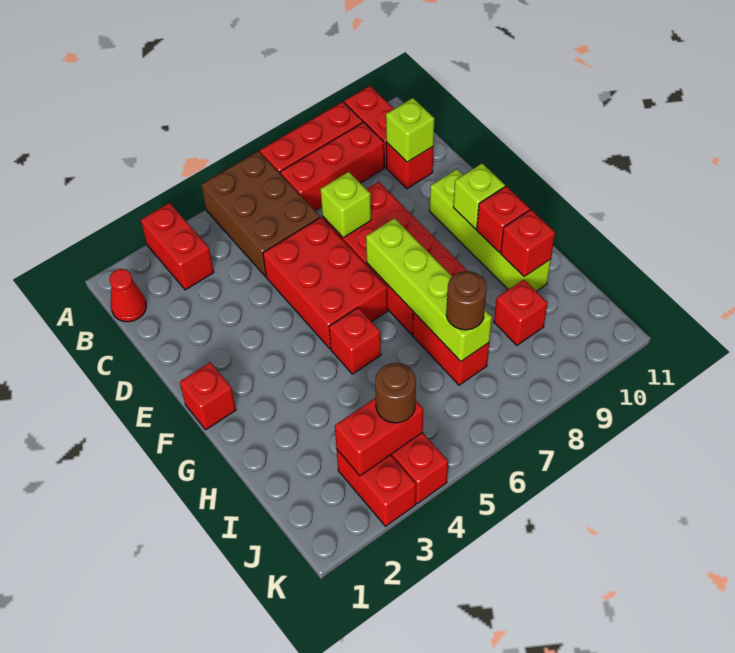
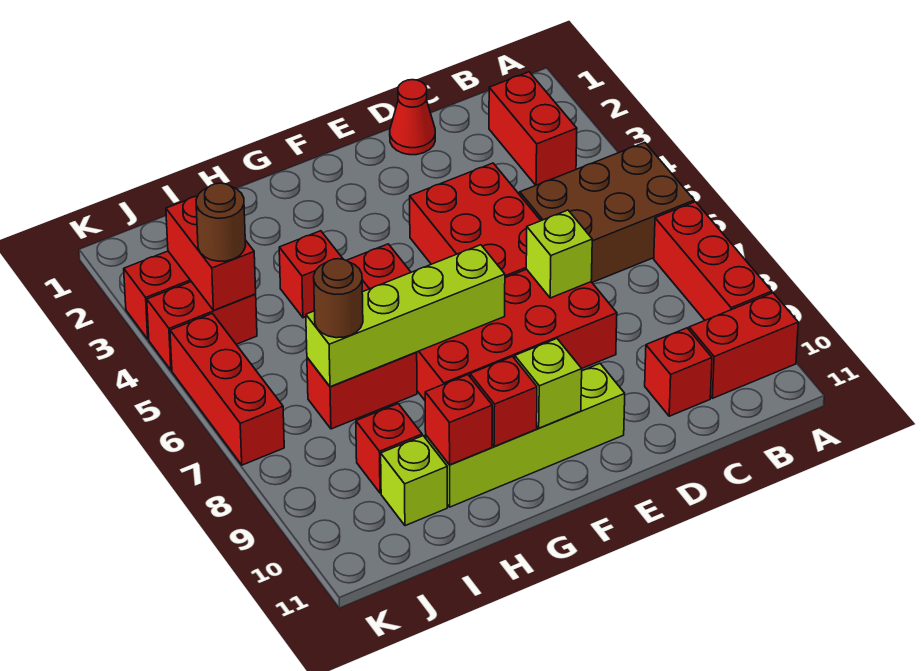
red 1x2 brick [141,203,214,290] -> red 1x2 brick turned to [489,72,577,185]
red 1x1 cone [109,269,146,322] -> red 1x1 cone moved to [390,80,435,155]
red 1x3 brick [280,122,384,211] -> red 1x3 brick moved to [170,313,284,465]
lime 1x1 brick [386,98,434,162] -> lime 1x1 brick moved to [381,436,447,526]
red 2x3 brick [263,217,387,349] -> red 2x3 brick turned to [410,163,541,278]
red 1x1 brick [180,362,236,430] -> red 1x1 brick moved to [279,231,343,318]

